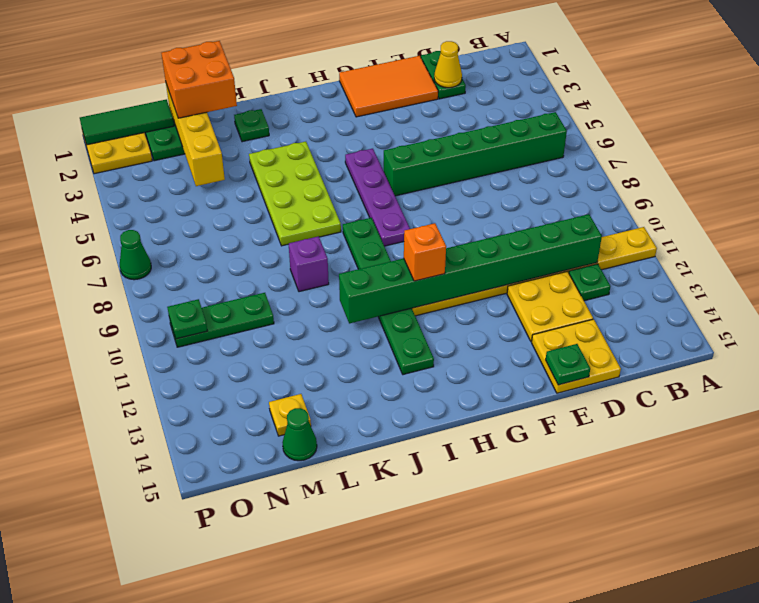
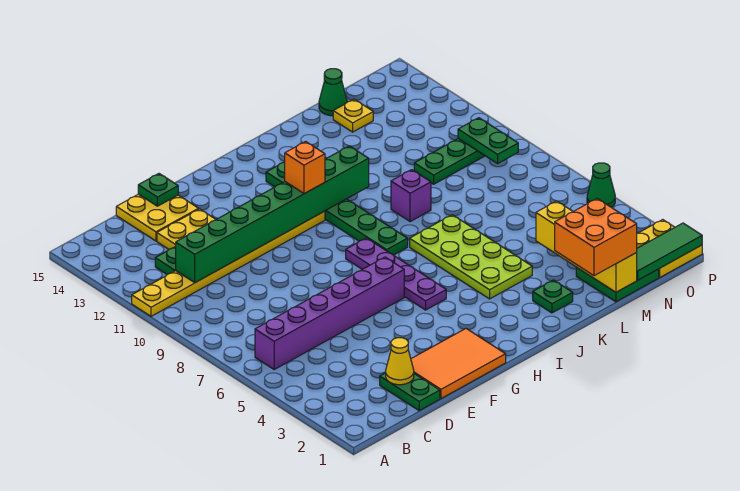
green 1x6 brick [384,112,567,196] -> purple 1x6 brick [255,257,404,369]
green 1x1 plate [167,299,207,339] -> green 1x2 plate [458,118,518,164]
green 1x1 cone [120,230,151,280] -> green 1x1 cone moved to [587,163,615,207]

